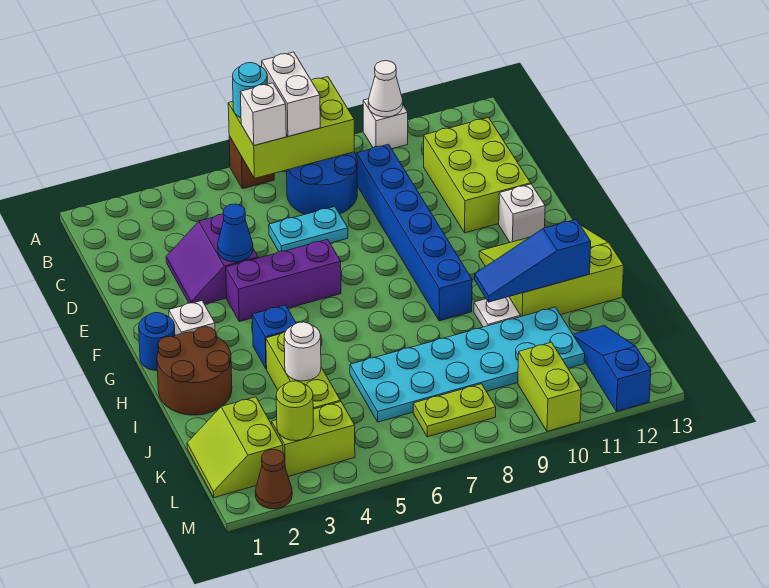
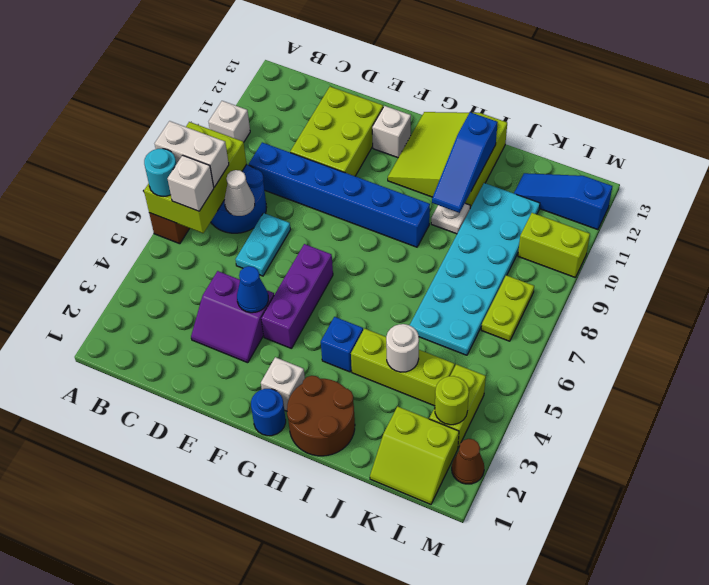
white 1x1 cone [368,61,403,117] -> white 1x1 cone moved to [225,170,255,216]
lime 2x3 brick [424,118,531,233] -> lime 2x3 brick turned to [290,87,383,176]

